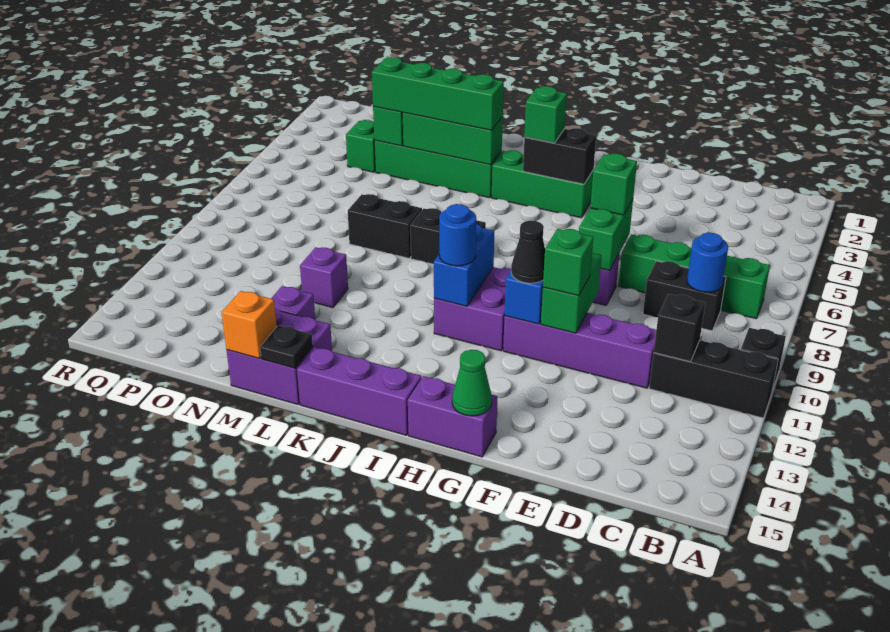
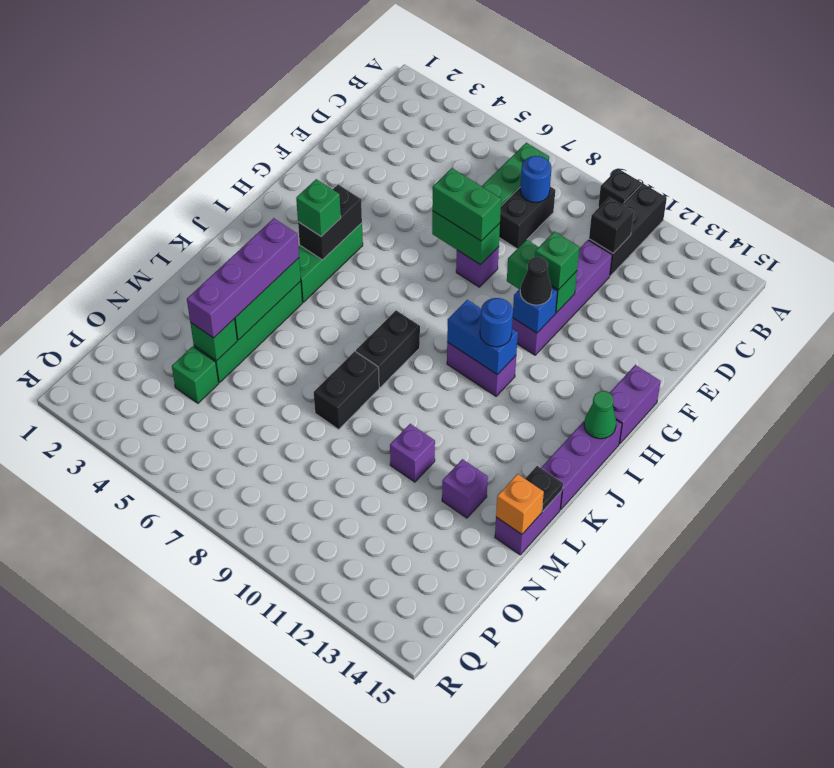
green 1x1 brick [590,154,637,215] -> green 1x2 brick [432,168,501,241]
green 1x1 cone [452,350,492,416] -> green 1x1 cone moved to [584,391,616,439]
purple 2x2 brick [434,267,511,351] -> purple 1x2 brick [447,342,516,396]
green 1x4 brick [372,57,504,130] -> purple 1x4 brick [187,218,299,338]
purple 2x2 brick [227,308,332,404] -> purple 1x2 brick [495,491,562,555]

